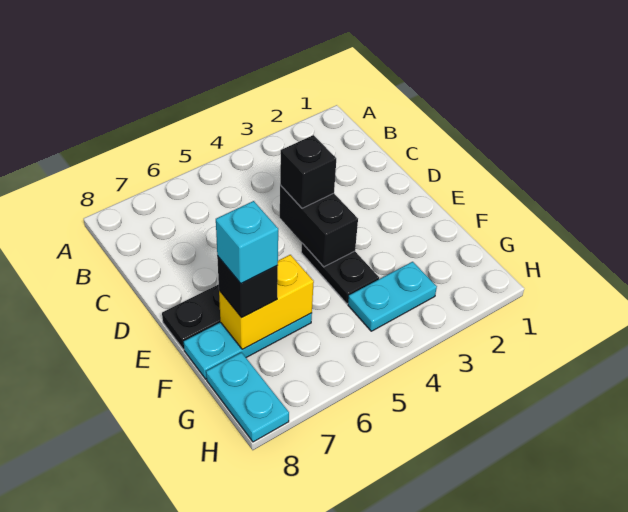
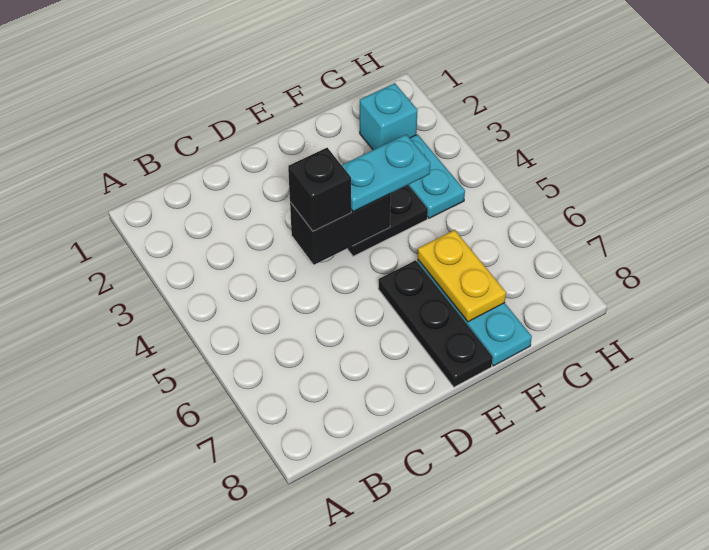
yellow 1x2 brick [219,255,314,349] -> yellow 1x2 plate [418,230,506,322]
black 1x1 brick [217,256,278,318] -> none
cyan 1x1 brick [216,201,278,284] -> cyan 1x1 brick moved to [360,83,418,150]
cyan 1x2 plate [206,352,289,442] -> cyan 1x2 plate moved to [342,134,430,212]

